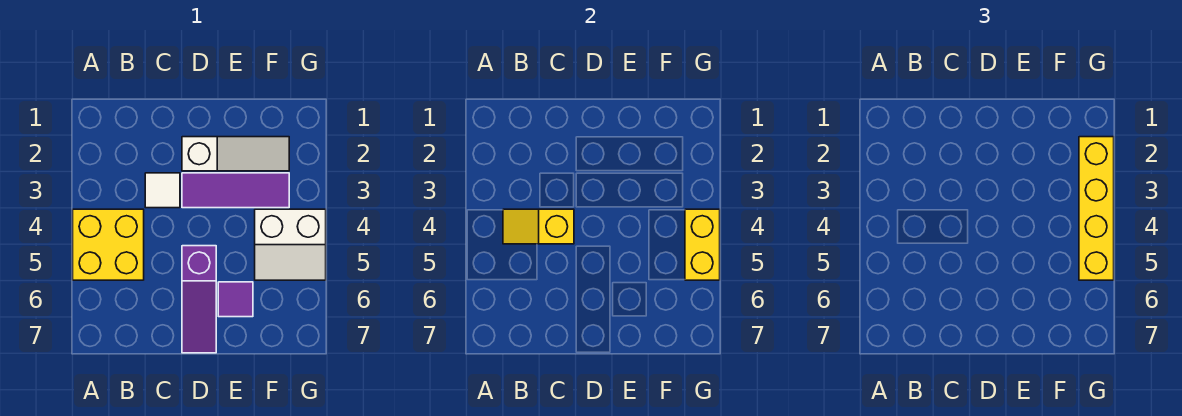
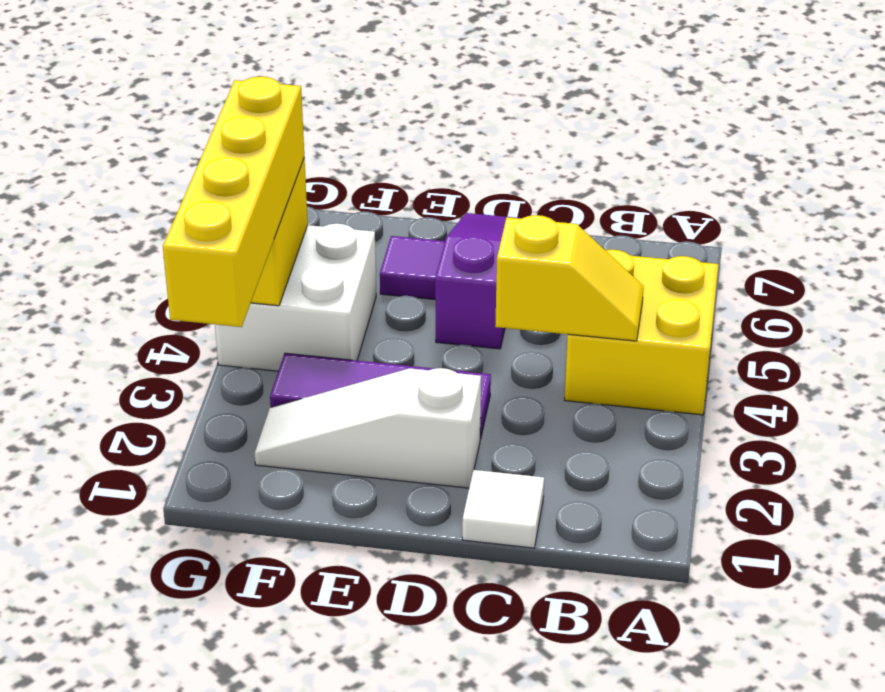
white 1x1 tile [145,173,180,208] -> white 1x1 tile moved to [462,470,544,548]
white 2x2 slope [255,209,326,280] -> white 2x2 brick [215,224,376,371]

